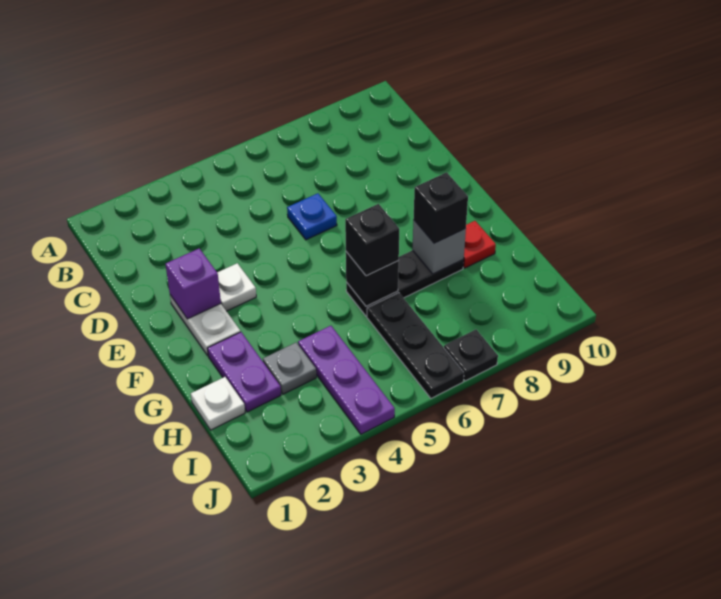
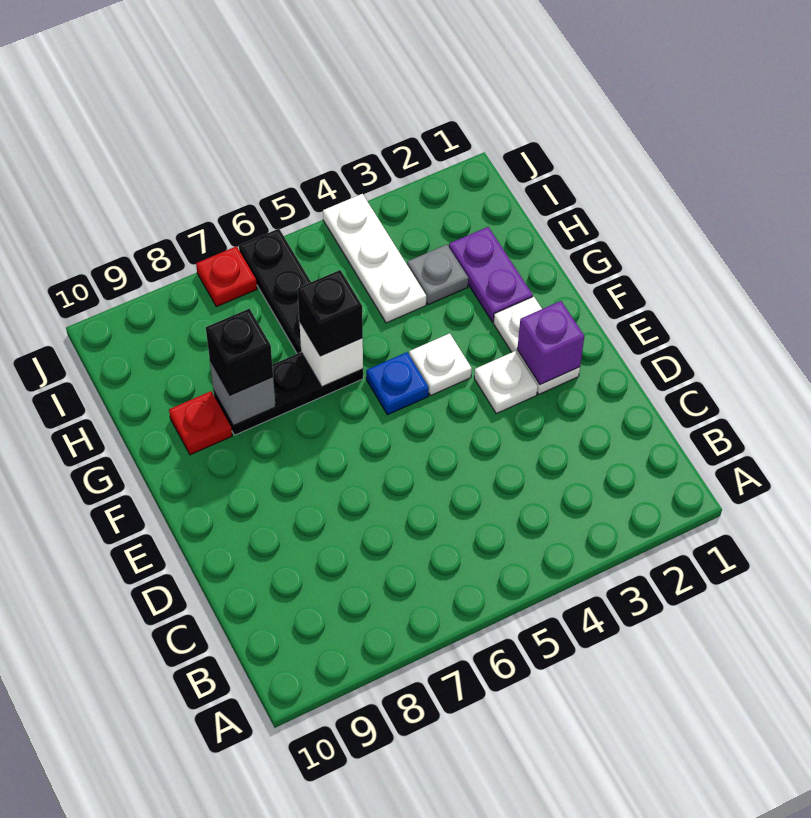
blue 1x1 plate [287,193,337,240] -> blue 1x1 plate moved to [366,352,429,415]
black 1x1 brick [346,252,399,306] -> white 1x1 brick [299,321,363,387]
white 1x1 plate [191,377,245,430] -> white 1x1 plate moved to [409,333,472,395]
purple 1x3 plate [298,326,395,434] -> white 1x3 plate [323,194,426,323]
black 1x1 plate [444,330,498,381] -> red 1x1 plate [196,246,257,307]

